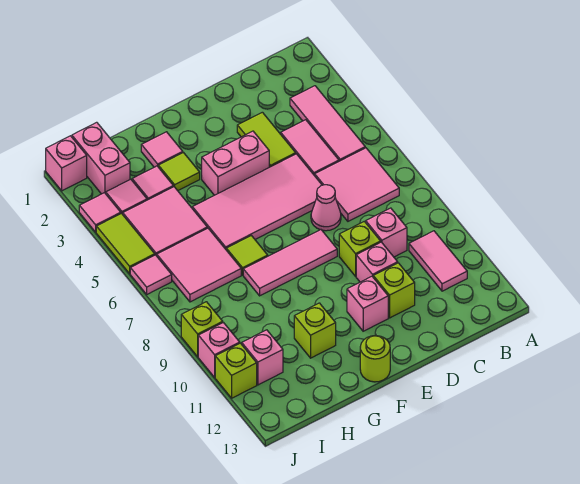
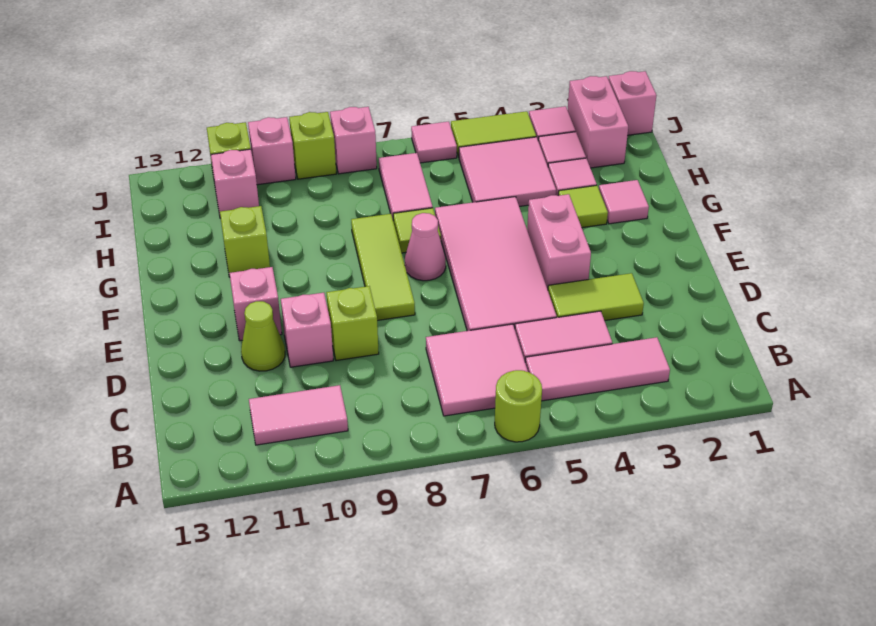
pink 1x1 brick [366,208,407,257] -> pink 1x1 brick moved to [330,107,377,174]
pink 1x1 cone [311,185,341,231] -> pink 1x1 cone moved to [405,213,446,281]
lime 1x1 brick [373,263,415,318] -> lime 1x1 cone [241,301,285,371]
pink 1x3 tile [243,230,337,296] -> lime 1x3 tile [351,214,415,321]
lime 1x1 round brick [360,336,390,382] -> lime 1x1 round brick moved to [495,370,542,442]
pink 2x2 tile [157,228,241,302] -> pink 1x2 tile [379,153,433,219]
pink 1x2 brick [72,122,130,194] -> pink 1x2 brick turned to [568,76,628,168]

